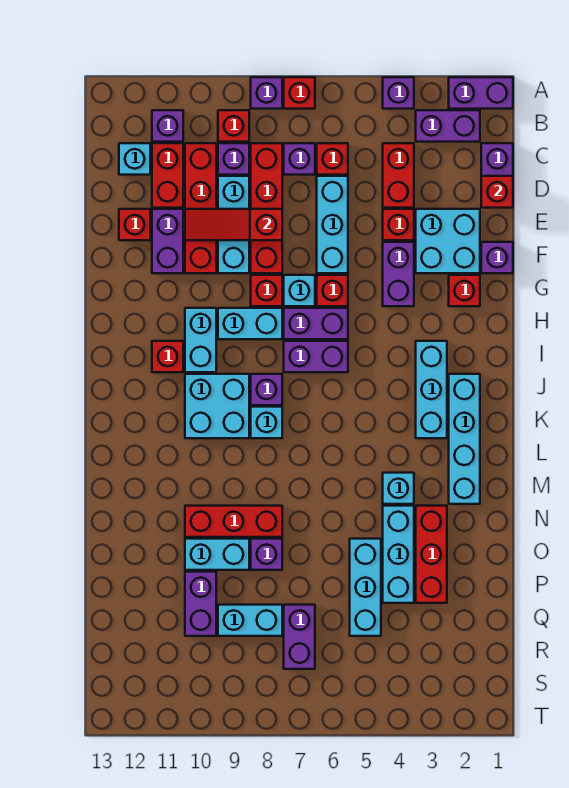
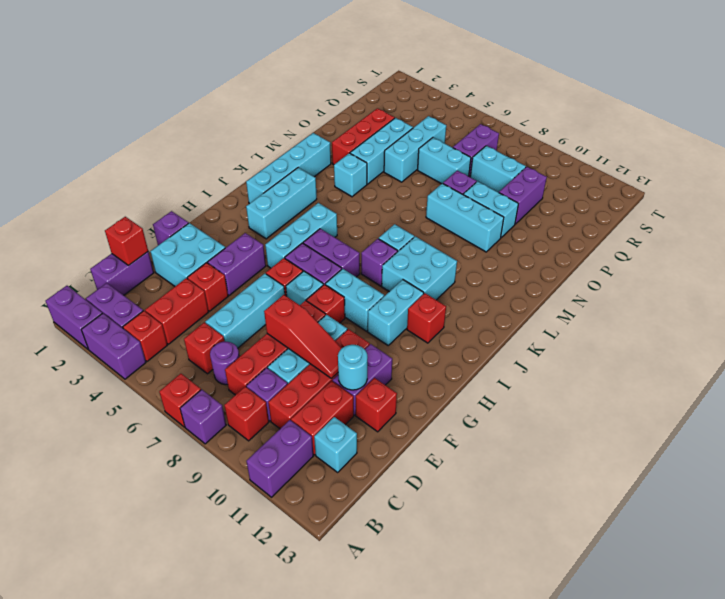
purple 1x1 brick [383,77,414,109] -> purple 1x2 brick [81,313,146,379]
purple 1x1 brick [152,110,183,142] -> purple 1x2 brick [246,420,313,497]
purple 1x1 brick [284,143,315,175] -> purple 1x1 round brick [210,342,239,385]
none -> cyan 1x1 round brick [338,345,367,390]
red 1x1 brick [449,275,480,306] -> red 1x1 brick moved to [123,311,167,361]
none -> cyan 1x3 brick [265,203,337,268]
red 1x3 brick [185,506,282,537] -> cyan 1x3 brick [426,183,504,252]
none -> cyan 1x2 brick [418,138,471,184]

